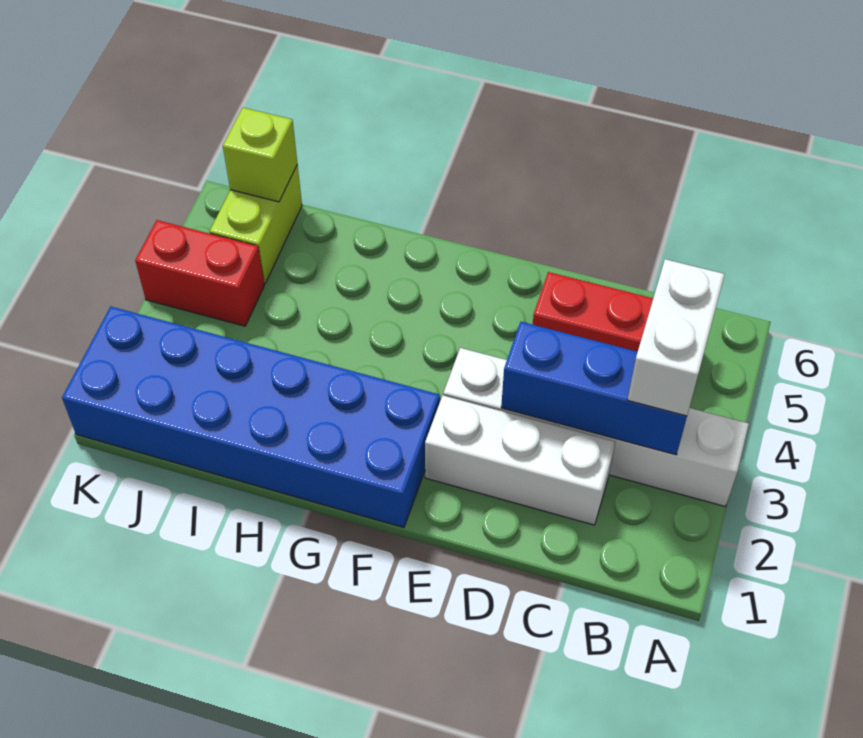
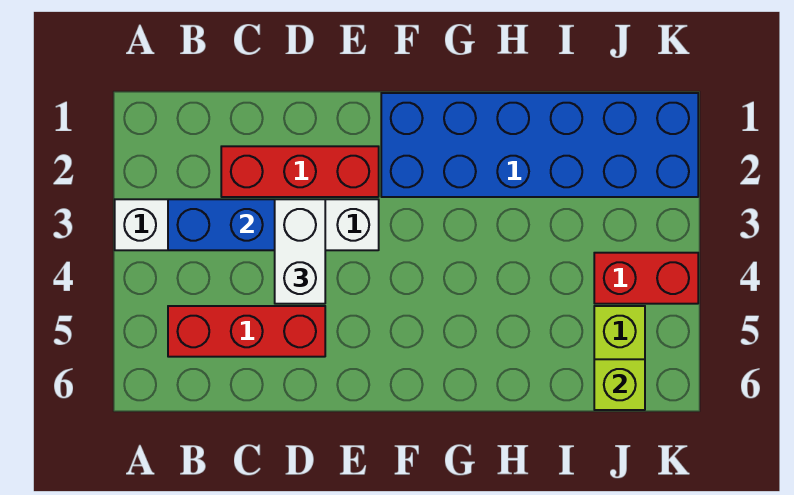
white 1x2 brick [627,259,725,416] -> white 1x2 brick moved to [275,199,325,304]
white 1x3 brick [425,396,615,525] -> red 1x3 brick [221,146,379,197]

